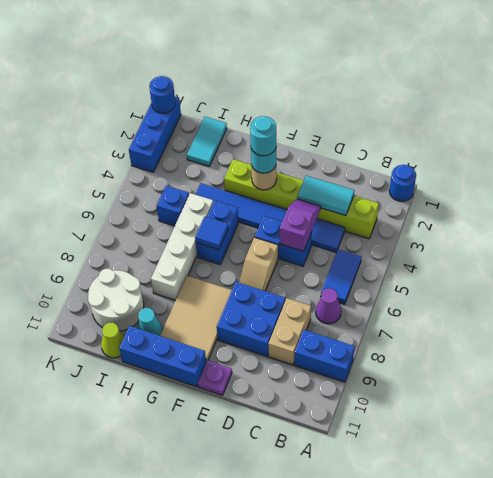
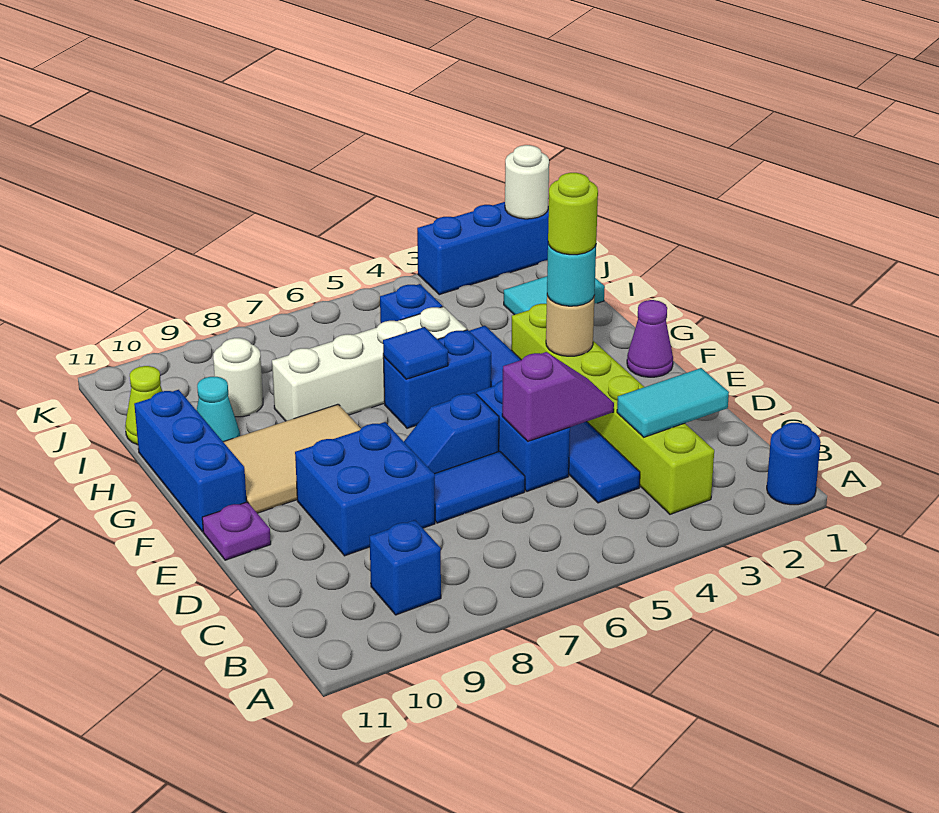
blue 1x2 brick [294,330,355,382] -> blue 1x1 brick [369,520,441,615]
blue 1x2 tile [321,249,361,304] -> blue 1x2 tile moved to [435,451,525,523]
purple 1x1 cone [316,288,341,324] -> purple 1x1 cone moved to [627,300,673,377]
cyan 1x2 tile [297,176,354,216] -> cyan 1x2 tile turned to [617,368,729,437]
tan 1x2 brick [268,298,311,365] -> none
tan 1x2 slope [239,237,278,291] -> blue 1x2 slope [404,392,499,474]
cyan 1x1 round brick [250,116,276,156] -> lime 1x1 round brick [548,173,598,255]
white 2x2 round brick [88,269,144,331] -> white 1x1 round brick [213,338,263,417]
blue 1x1 round brick [149,76,175,113] -> white 1x1 round brick [505,145,549,219]

